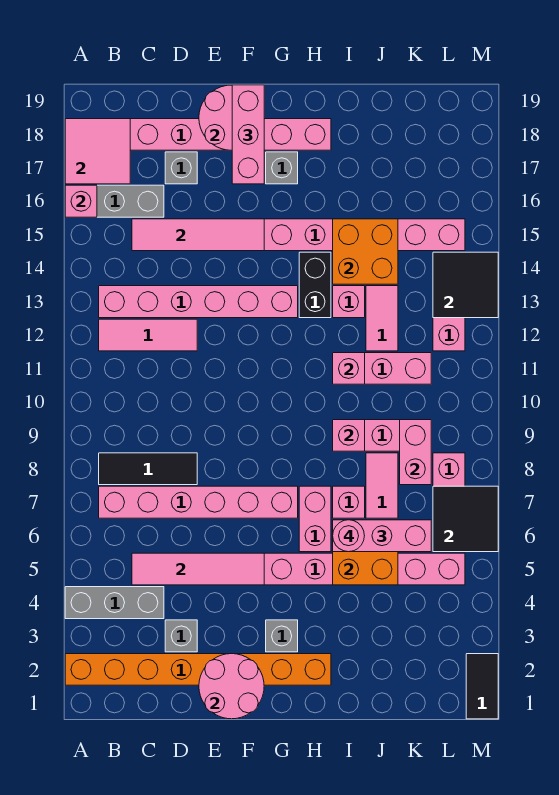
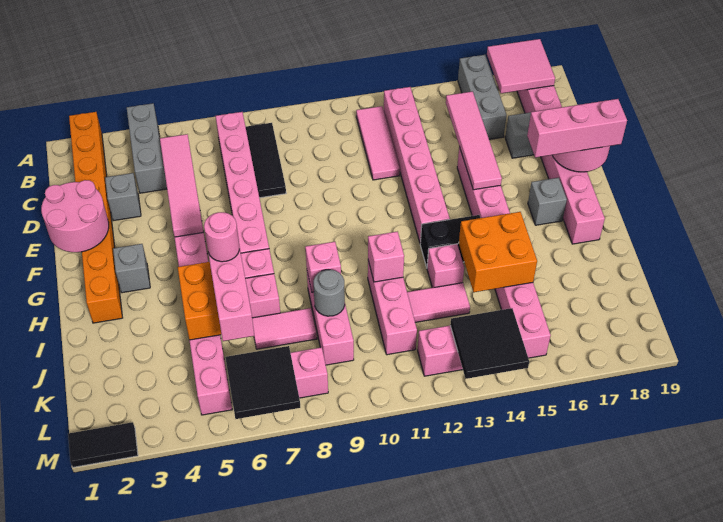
pink 1x1 brick [65,185,97,217] -> none
none -> grey 1x1 round brick [313,270,345,316]
pink 1x2 brick [400,420,431,485] -> none

